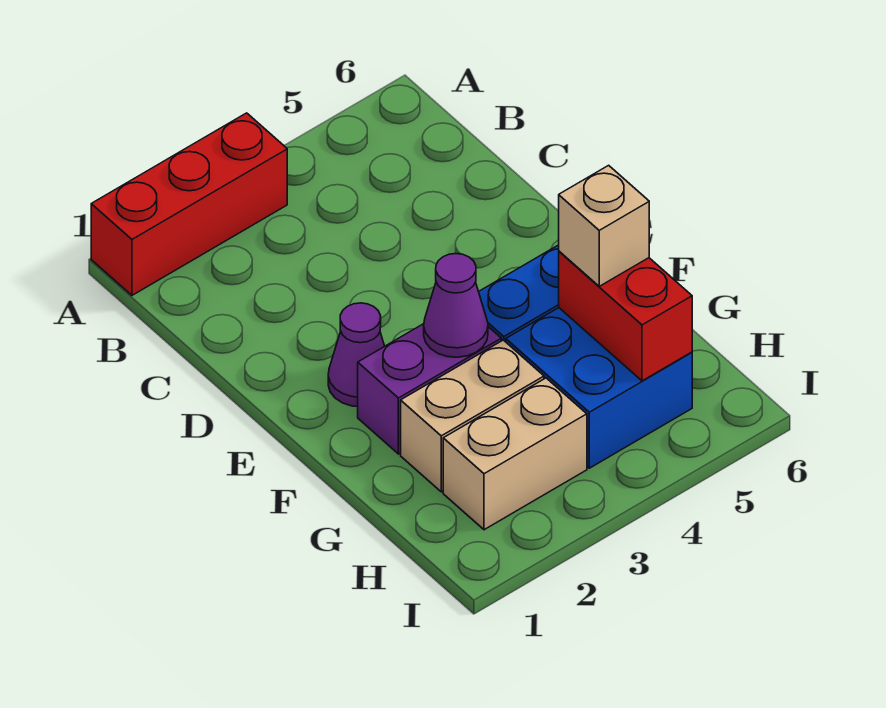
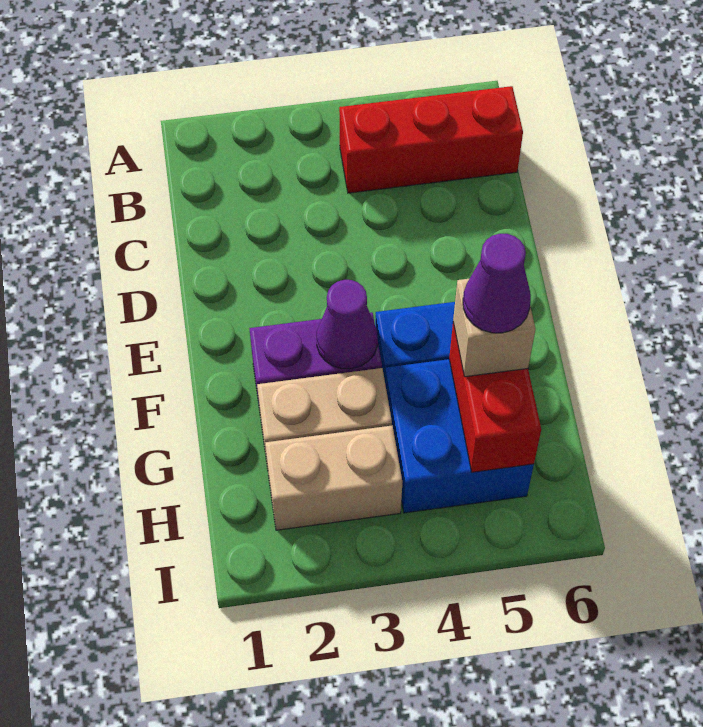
red 1x3 brick [91,113,287,295] -> red 1x3 brick moved to [339,86,523,193]
purple 1x1 cone [328,303,385,407] -> purple 1x1 cone moved to [463,234,531,333]

